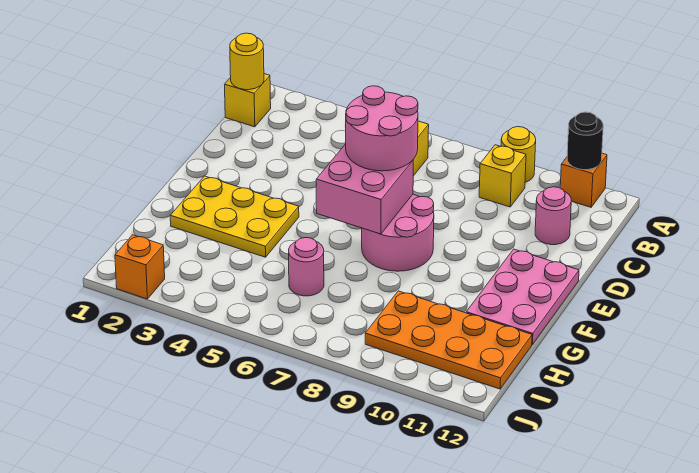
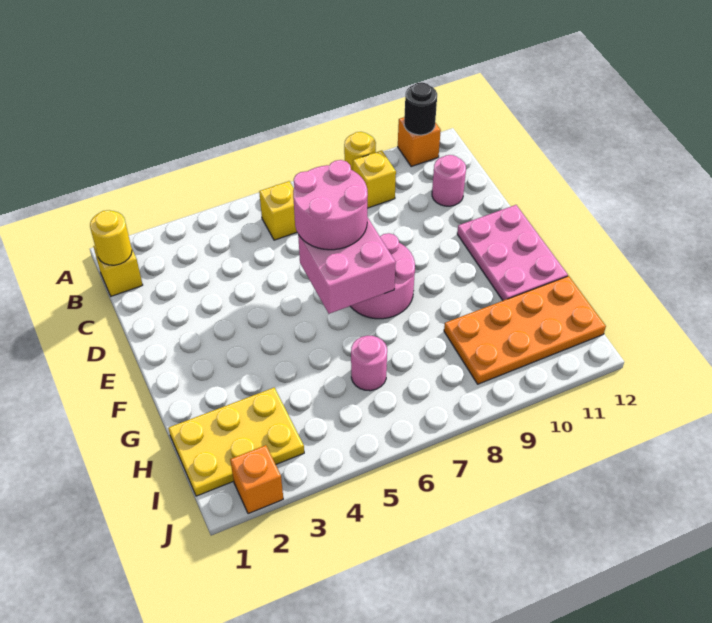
yellow 2x3 plate [170,176,299,257] -> yellow 2x3 plate moved to [168,388,304,496]

